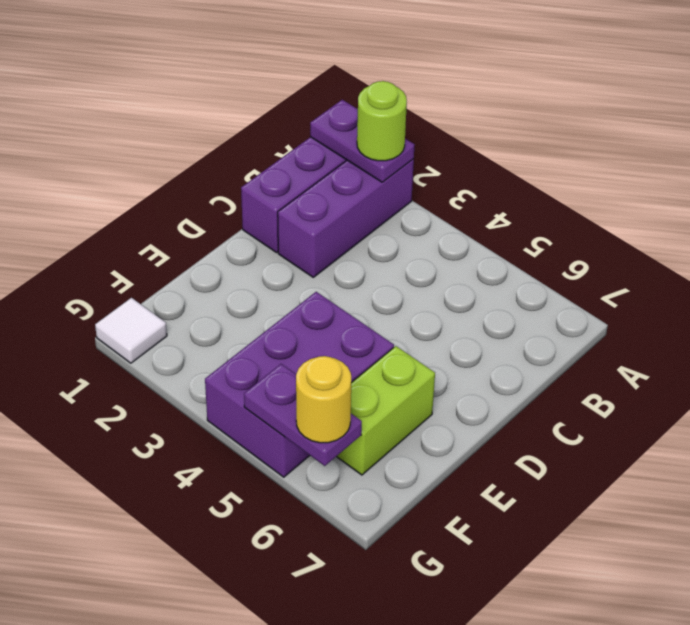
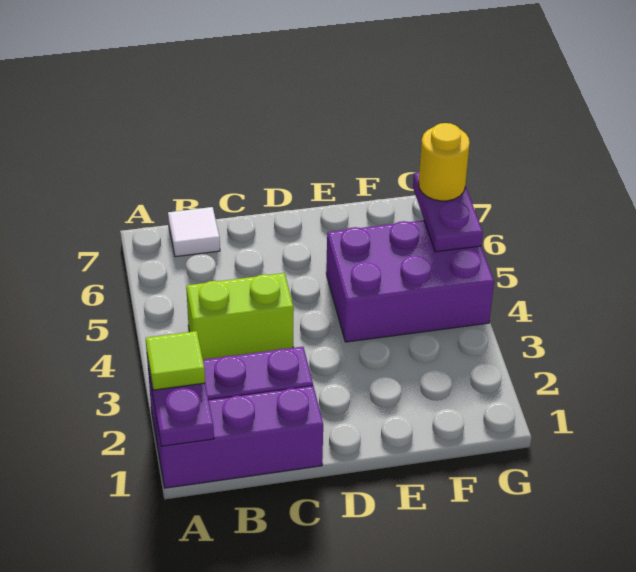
lime 1x1 round brick [357,81,407,161] -> lime 1x1 tile [146,331,205,390]
lime 1x2 brick [336,346,435,475] -> lime 1x2 brick moved to [186,273,294,360]
white 1x1 tile [95,298,167,363] -> white 1x1 tile moved to [168,207,220,257]

